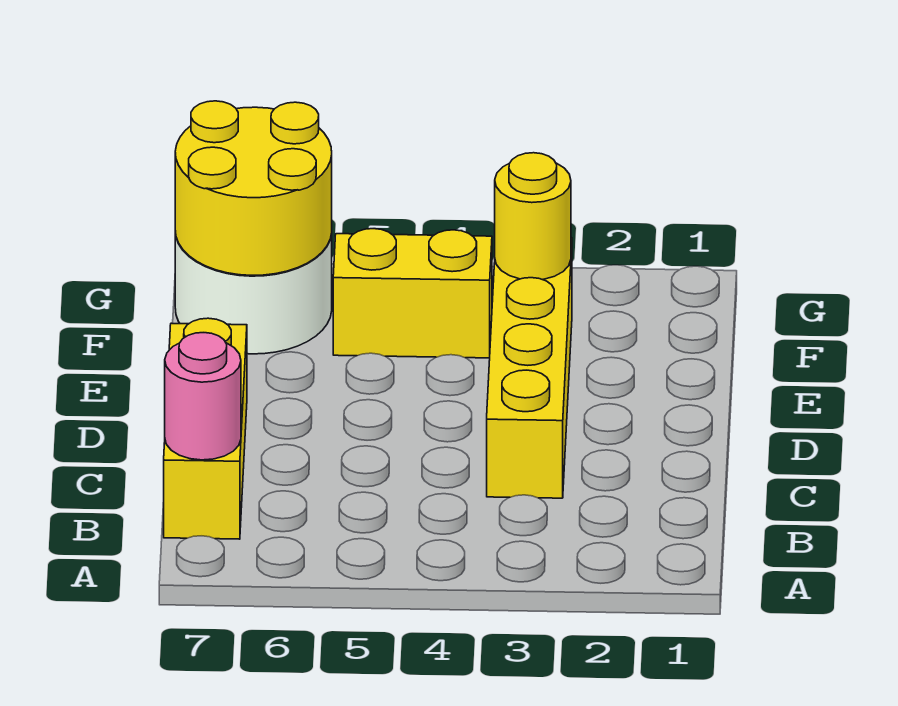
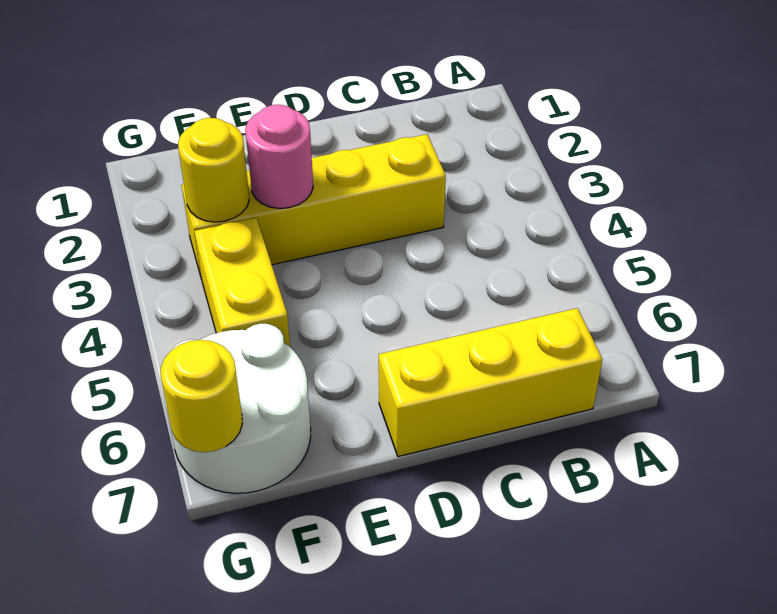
pink 1x1 round brick [165,333,241,460] -> pink 1x1 round brick moved to [245,105,313,209]
yellow 2x2 round brick [175,101,332,275] -> yellow 1x1 round brick [161,340,243,452]

